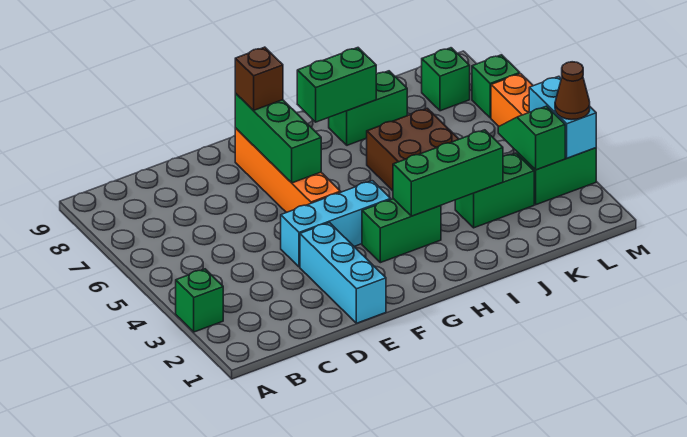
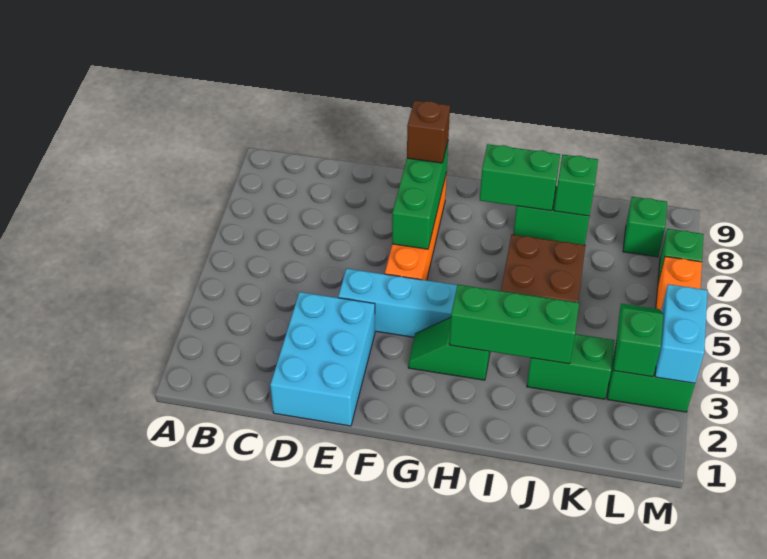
green 1x1 brick [176,269,223,332] -> green 1x1 brick moved to [554,154,598,216]
cyan 1x3 brick [300,223,386,323] -> cyan 2x3 brick [270,292,375,426]
green 1x2 brick [362,199,441,263] -> green 1x2 slope [408,317,490,380]
brown 1x1 cone [555,62,590,120] -> none

